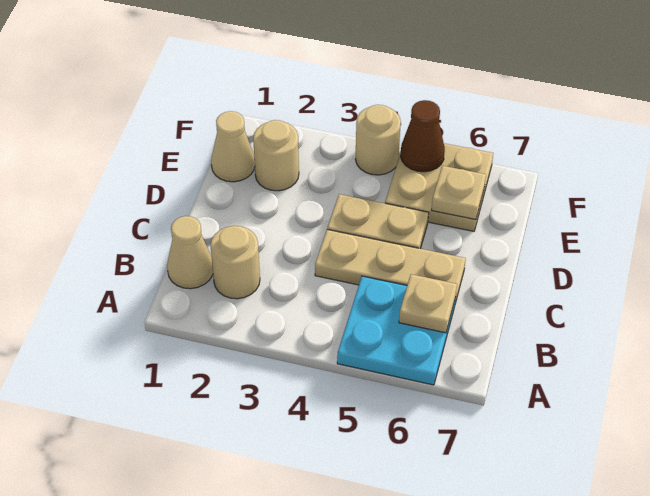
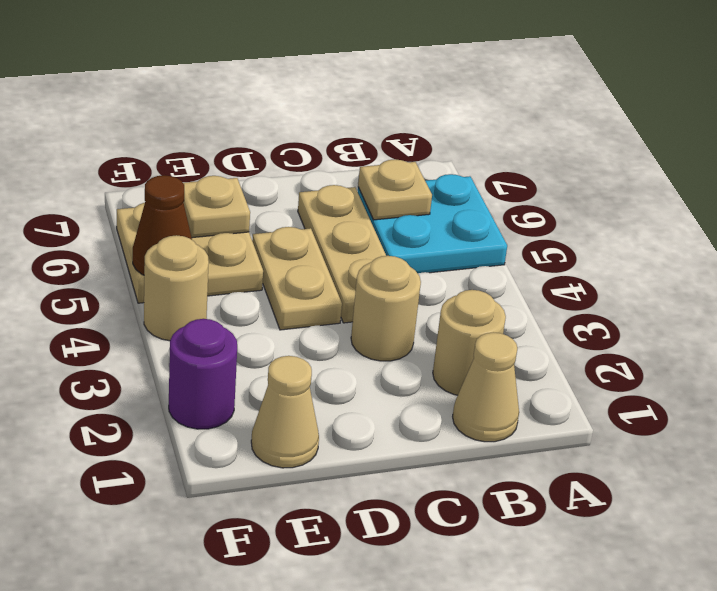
tan 1x1 round brick [253,120,299,191] -> tan 1x1 round brick moved to [351,256,421,361]
none -> purple 1x1 round brick [169,319,237,429]

